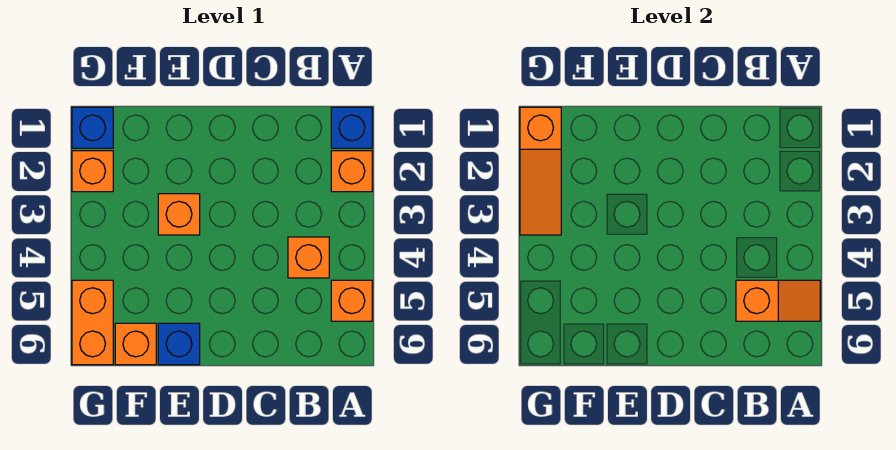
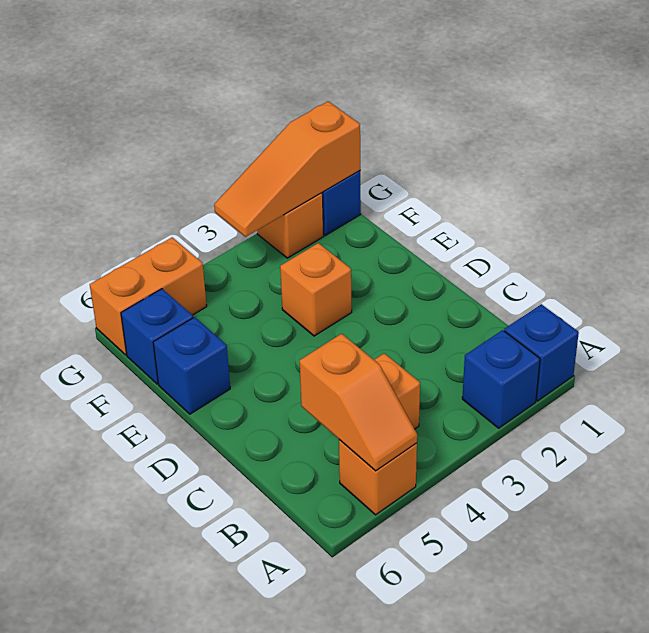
orange 1x1 brick [331,151,372,192] -> blue 1x1 brick [462,330,540,428]
orange 1x1 brick [115,323,156,365] -> blue 1x1 brick [121,289,193,384]

